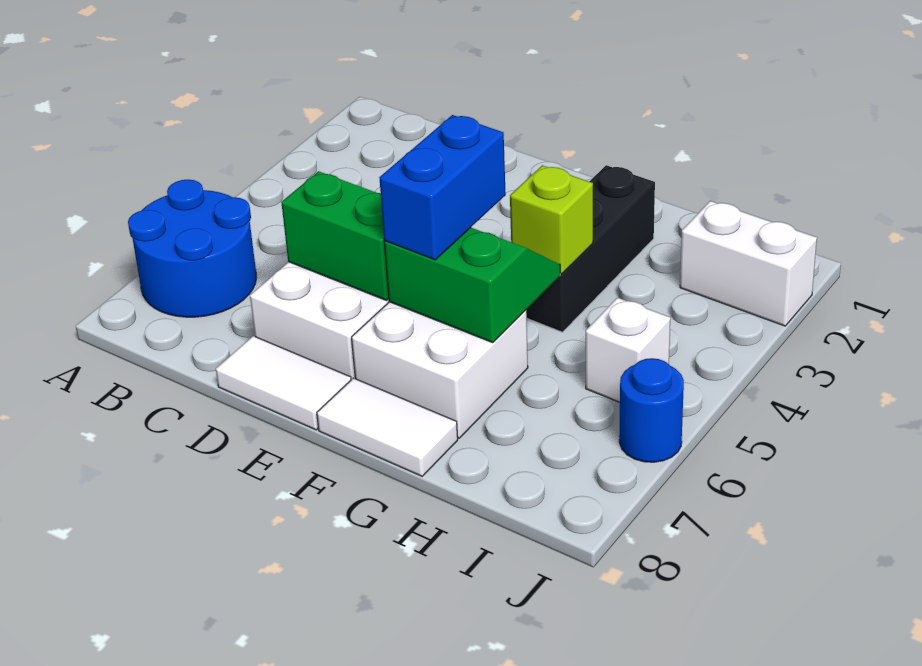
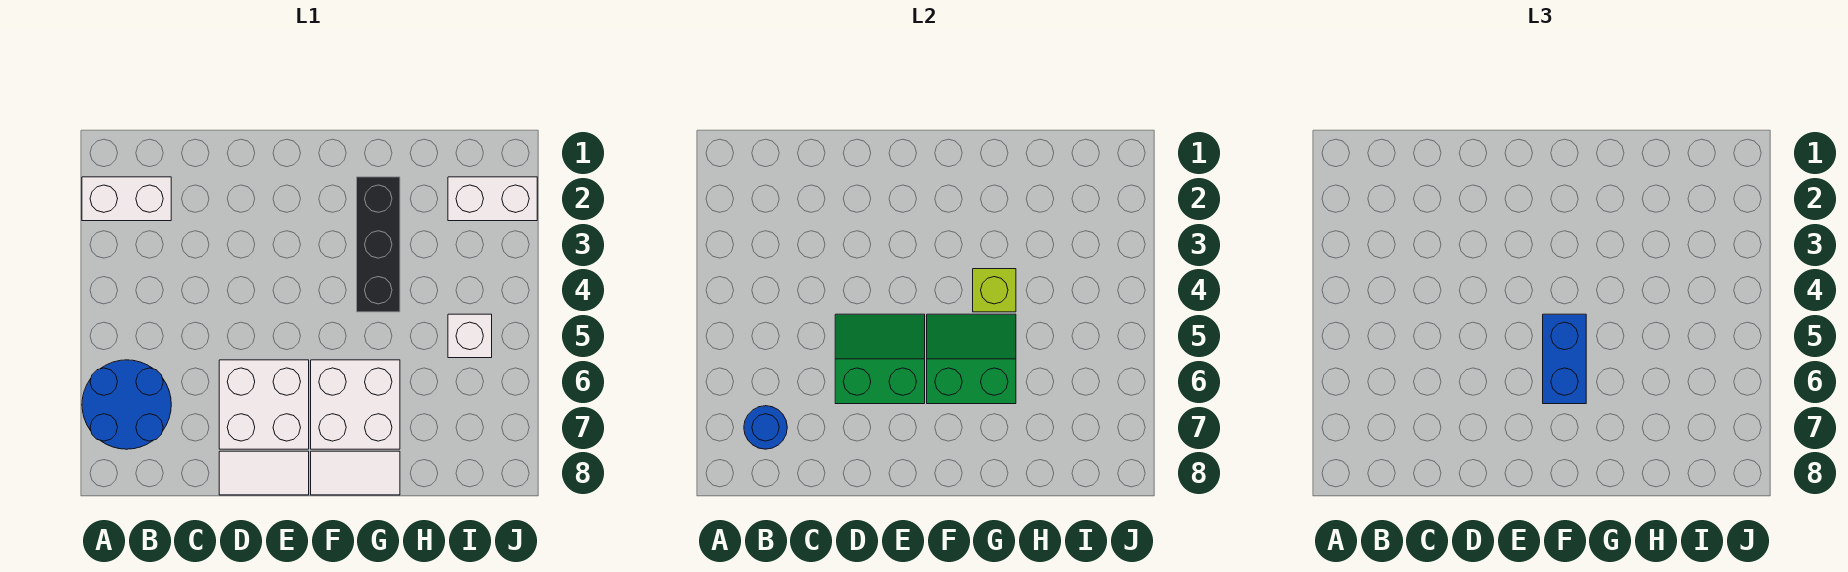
none -> white 1x2 brick [82,177,171,221]
blue 1x1 round brick [619,358,684,462] -> blue 1x1 round brick moved to [744,406,787,449]

